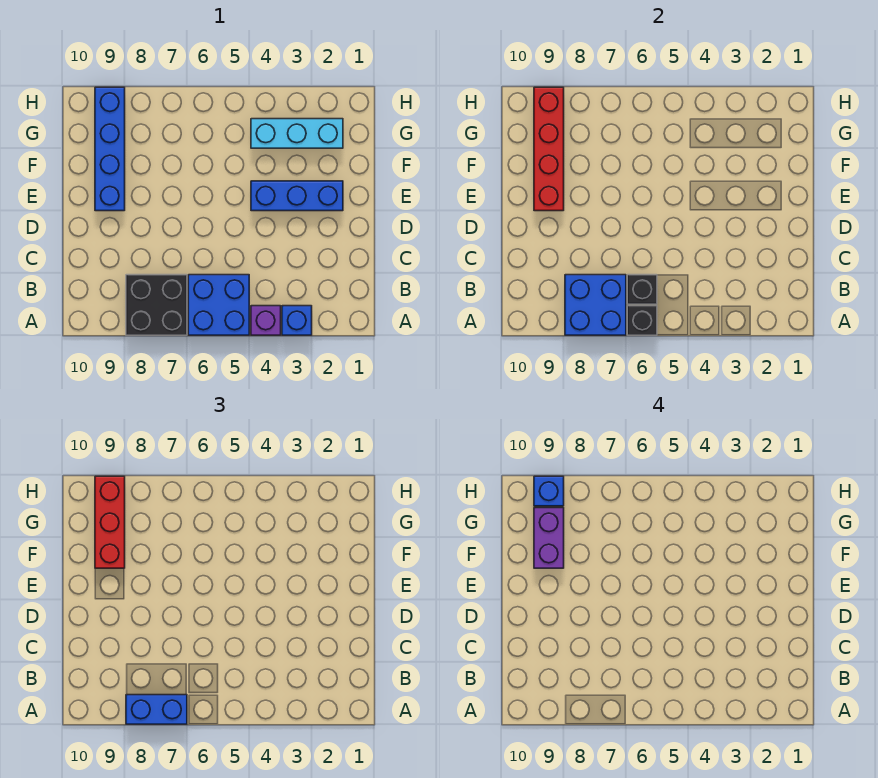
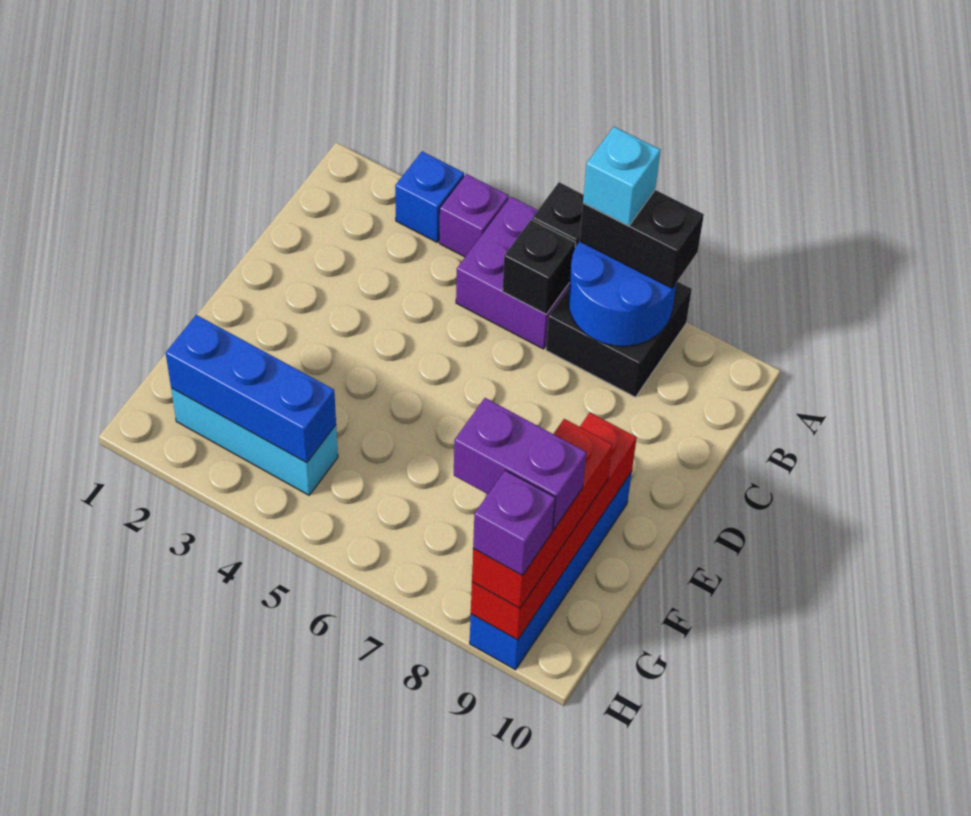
blue 2x2 brick [188,275,249,335] -> purple 2x2 brick [456,197,569,349]
blue 2x2 brick [565,275,626,335] -> blue 2x2 round brick [568,241,676,346]
blue 1x2 brick [126,695,187,724] -> black 1x2 brick [579,190,704,288]
none -> cyan 1x1 brick [583,127,660,226]
blue 1x3 brick [251,181,343,211] -> blue 1x3 brick moved to [166,315,336,463]
purple 1x2 brick [534,508,564,568] -> purple 1x2 brick turned to [454,398,587,530]
blue 1x1 brick [534,476,564,506] -> purple 1x1 brick [473,470,555,576]

